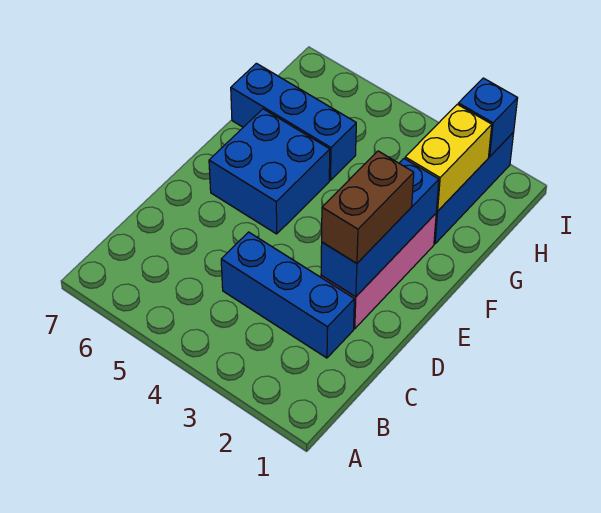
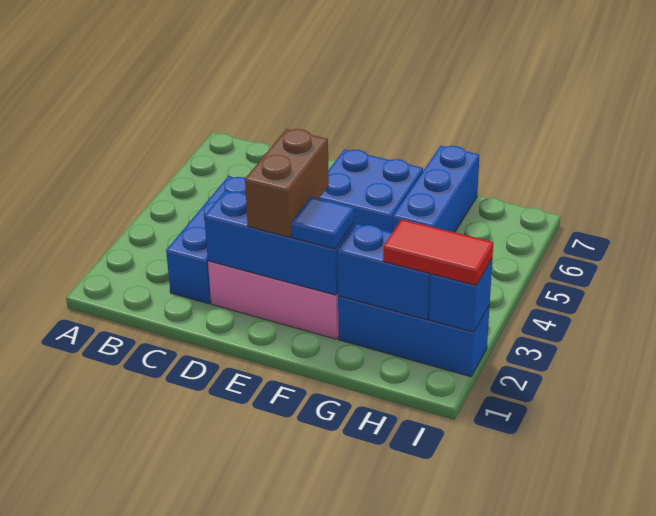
brown 1x2 brick [322,151,414,263] -> brown 1x2 brick turned to [245,129,329,237]
none -> blue 1x1 tile [291,197,354,249]
yellow 1x2 brick [405,104,492,211] -> blue 1x2 brick [337,224,431,320]
none -> red 1x2 tile [383,219,493,285]

